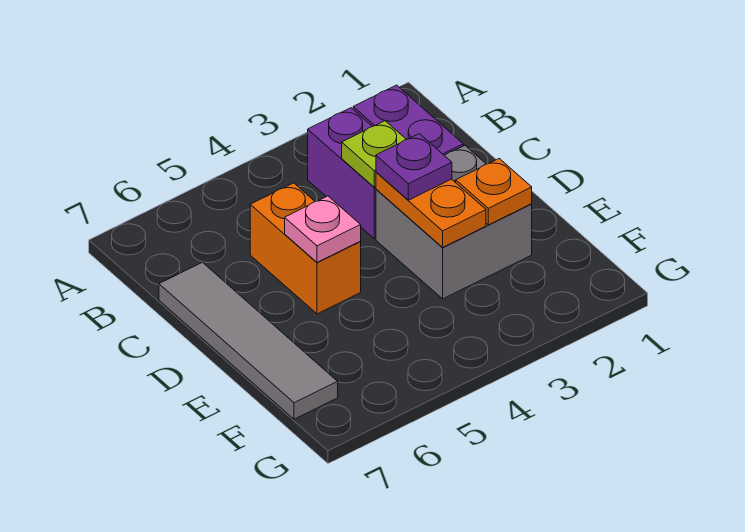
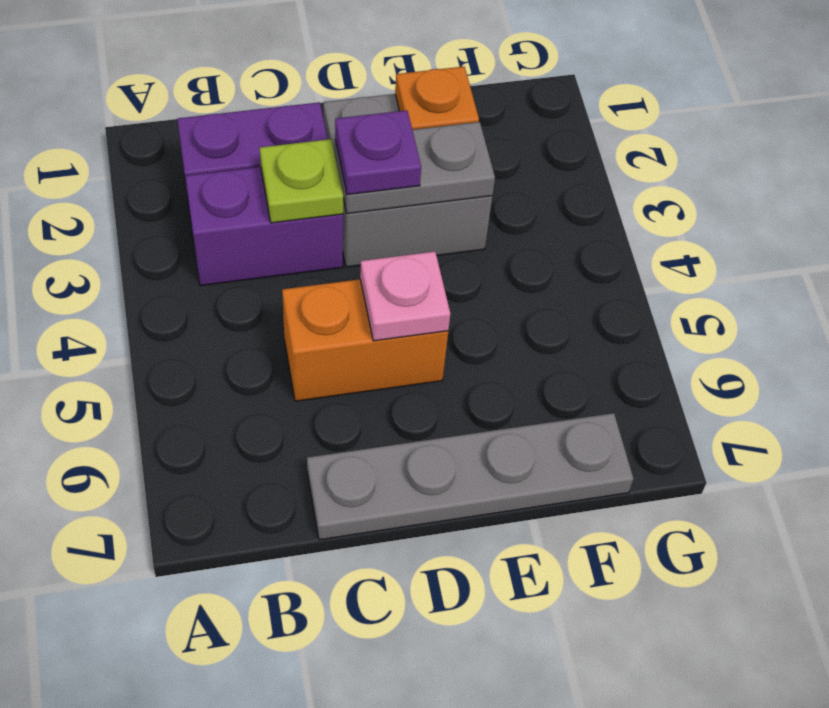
grey 1x4 tile [159,262,338,419] -> grey 1x4 plate [307,413,633,540]
orange 1x2 plate [376,172,486,248] -> grey 1x2 plate [335,122,495,214]

